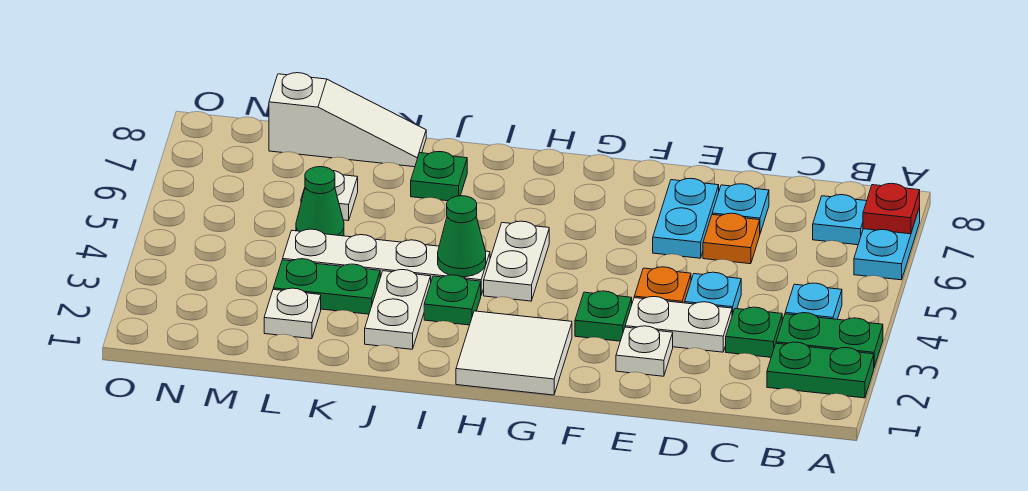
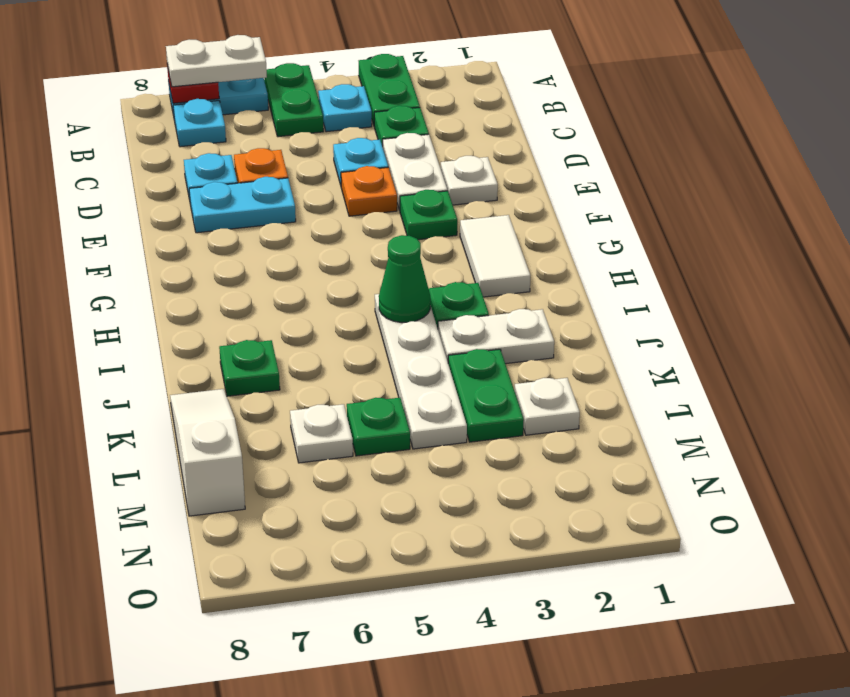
green 1x2 plate [767,342,874,398] -> green 1x2 plate moved to [264,63,324,137]
white 2x2 tile [456,311,572,395] -> white 1x2 tile [460,215,530,297]
white 1x2 plate [484,221,549,301] -> white 1x2 plate moved to [166,35,267,87]
green 1x1 cone [296,167,344,236] -> green 1x1 plate [347,398,410,456]

